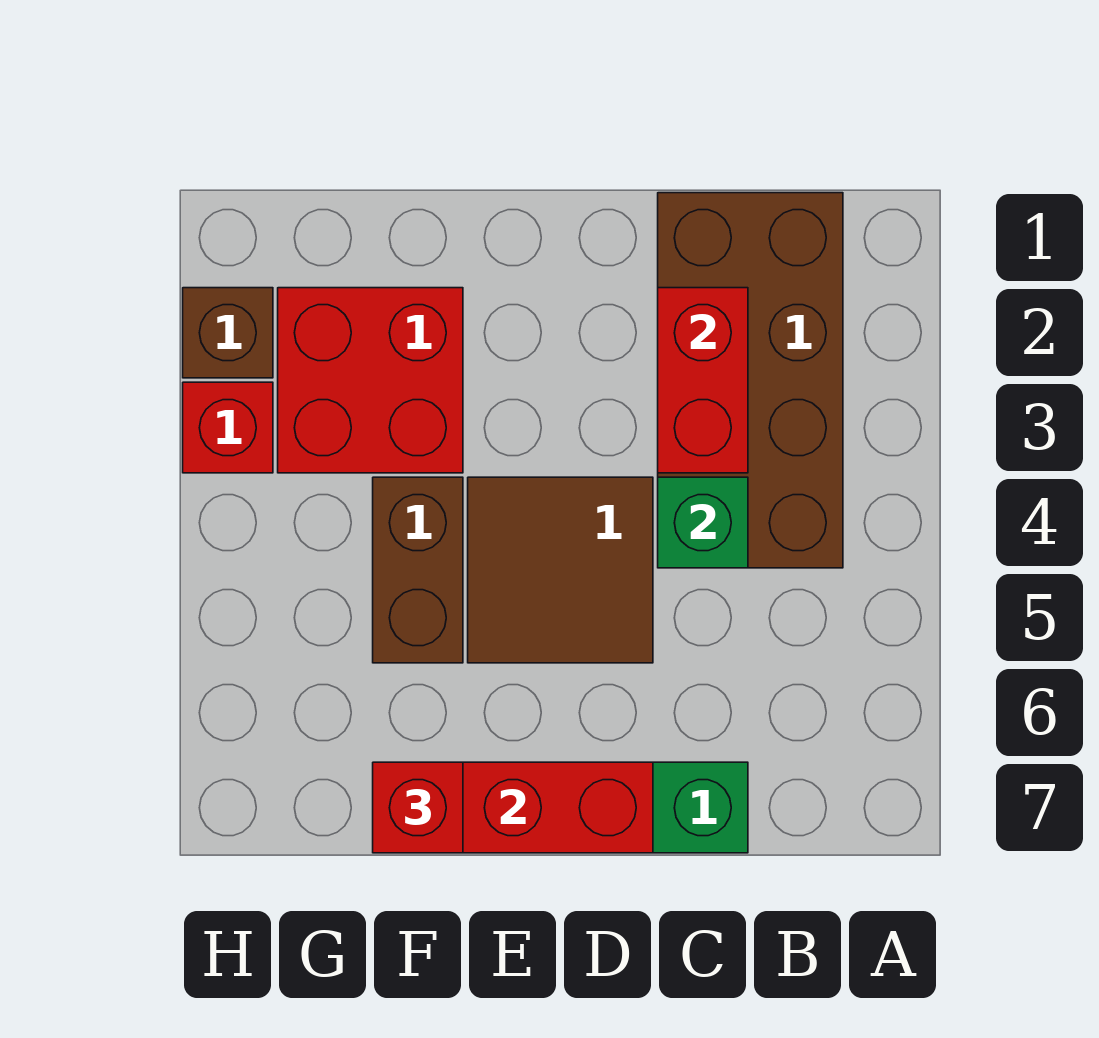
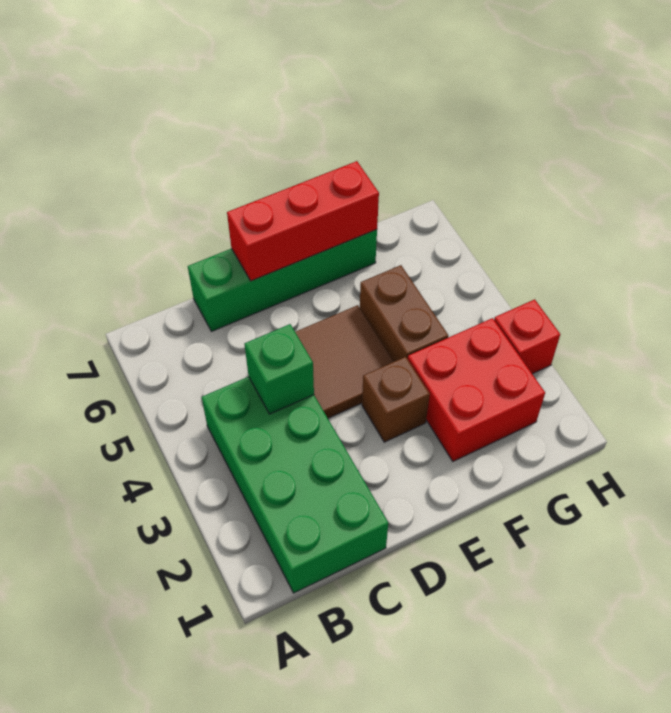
brown 2x4 brick [658,193,843,568] -> green 2x4 brick [202,377,388,593]
red 1x2 brick [658,288,748,473] -> none
red 1x1 brick [373,762,463,853] -> none
brown 1x1 brick [183,288,273,378] -> brown 1x1 brick moved to [362,357,430,442]

